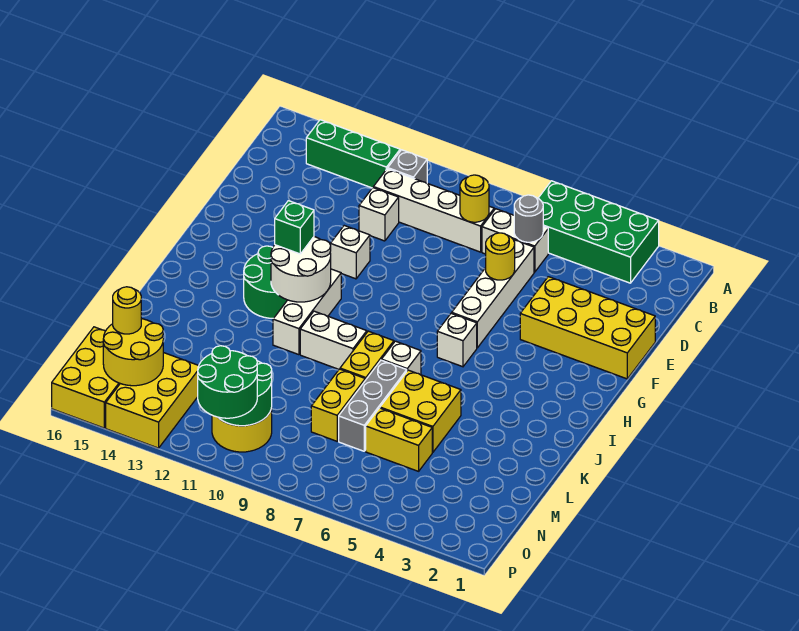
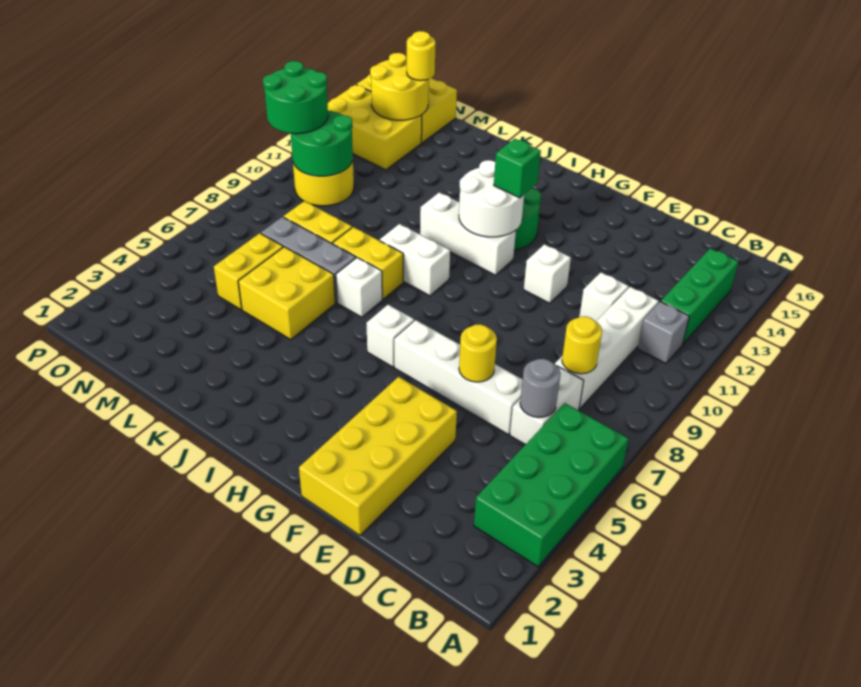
white 1x2 brick [300,311,367,369] -> white 1x2 brick turned to [380,224,450,296]

